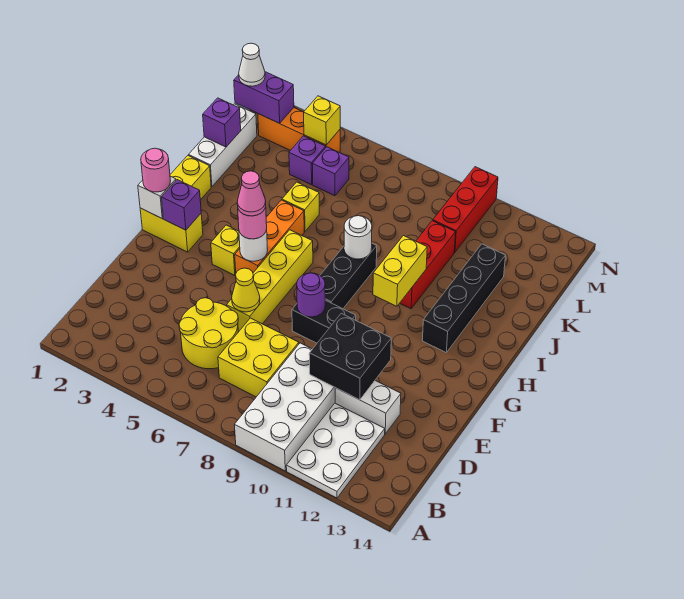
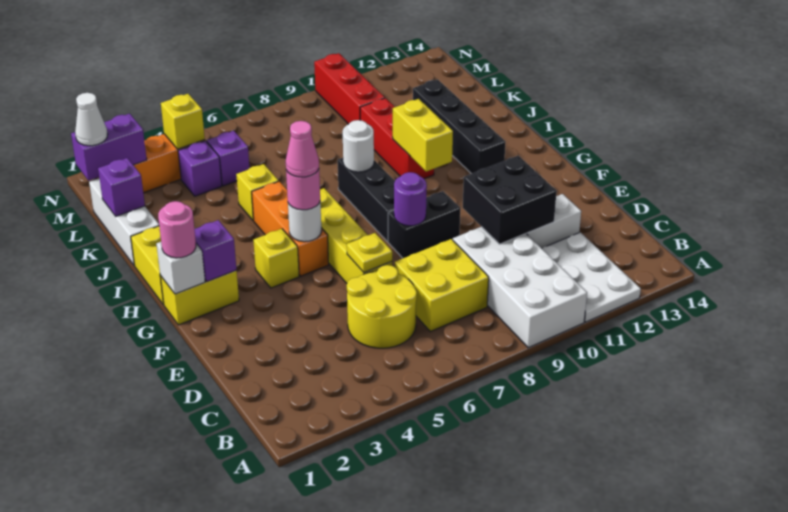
yellow 1x1 cone [232,268,260,312] -> yellow 1x1 plate [347,233,392,273]

